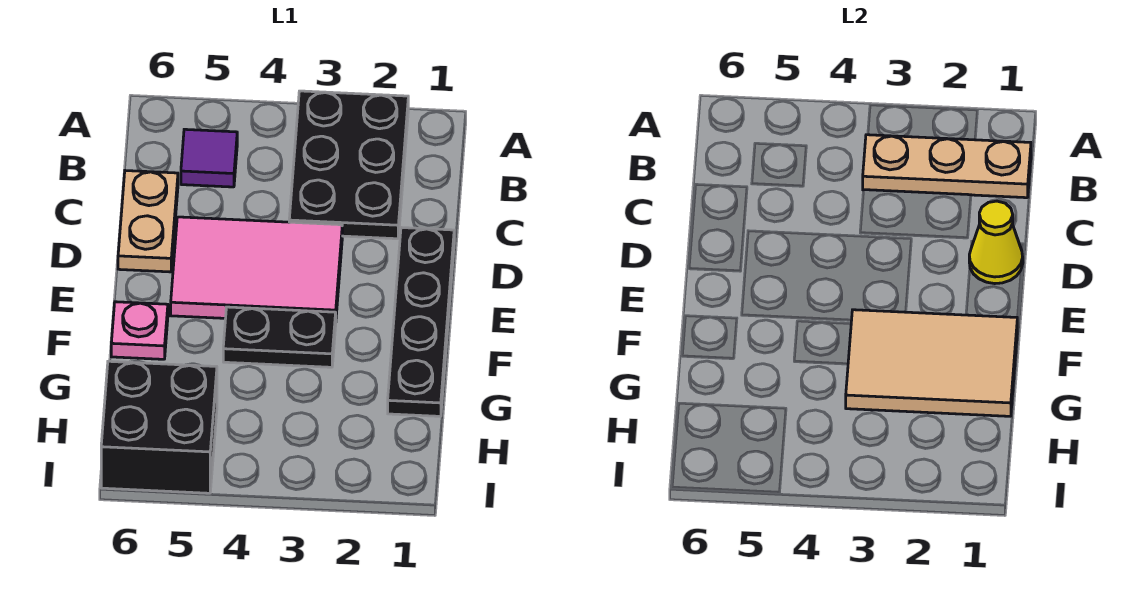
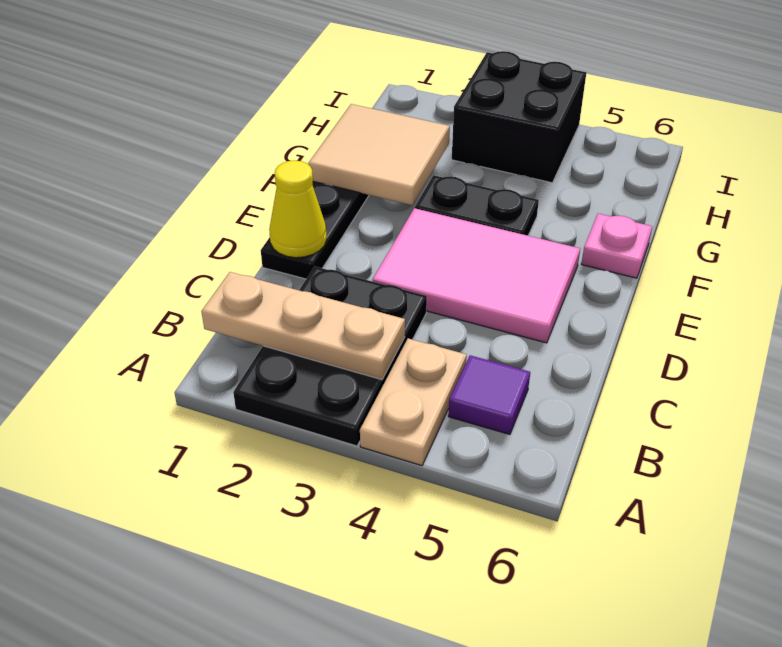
tan 1x2 plate [118,171,178,272] -> tan 1x2 plate moved to [360,338,467,466]
tan 2x3 tile [846,310,1017,416] -> tan 2x2 tile [308,104,450,205]
black 2x2 brick [101,361,217,493] -> black 2x2 brick moved to [452,51,586,183]

